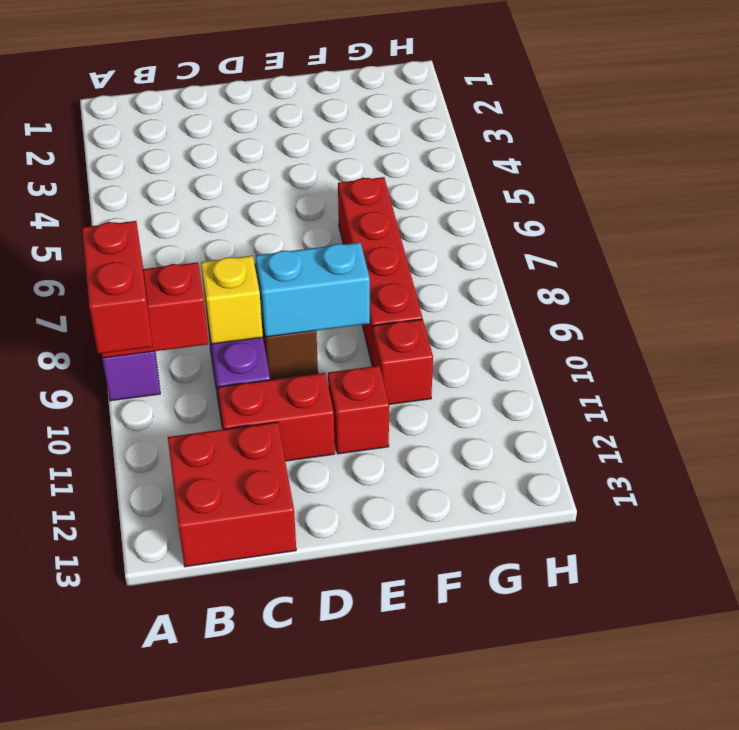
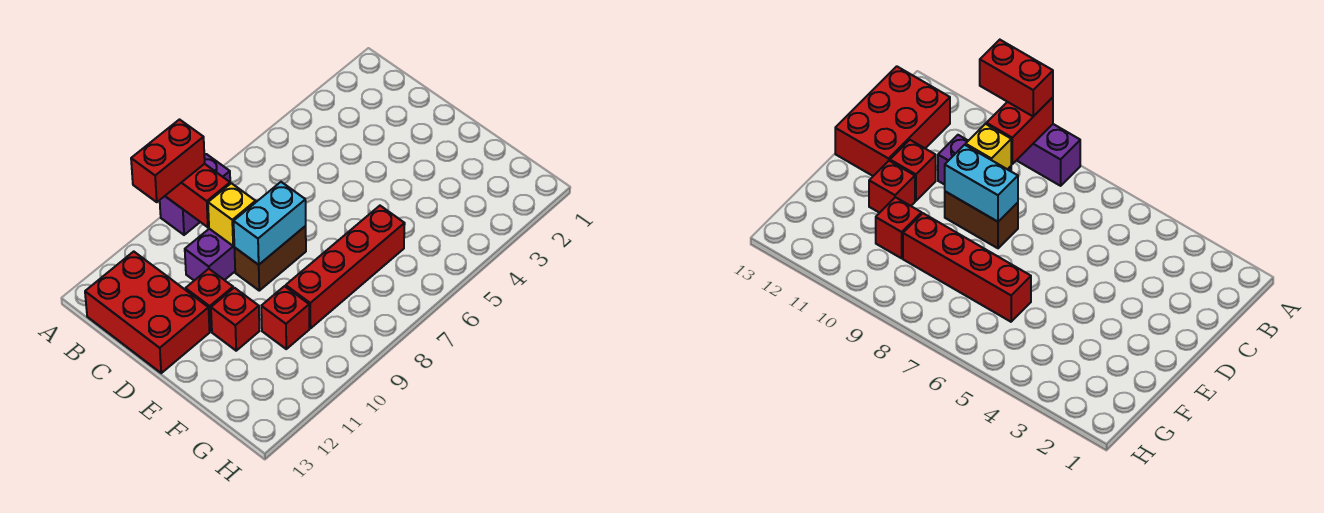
red 2x2 brick [168,422,296,567] -> red 2x3 brick [85,252,210,373]
red 1x2 brick [218,373,335,461] -> red 1x1 brick [185,269,233,331]
cyan 1x2 brick [256,242,370,337] -> cyan 1x2 brick turned to [234,182,306,265]

